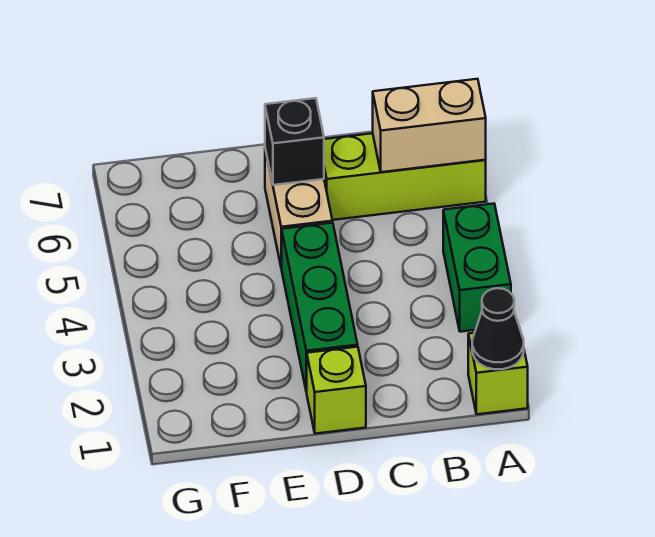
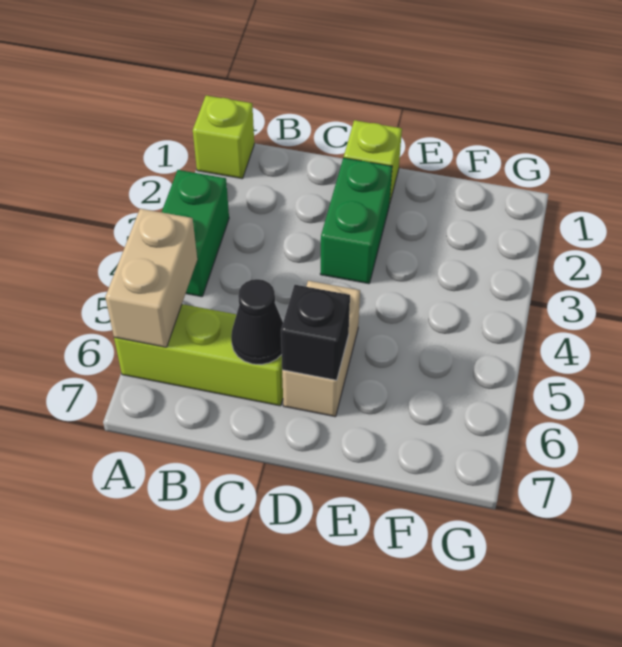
black 1x1 cone [472,288,524,369] -> black 1x1 cone moved to [231,279,283,365]
tan 1x2 brick [373,79,486,172] -> tan 1x2 brick turned to [105,209,197,347]
green 1x3 brick [282,223,358,392] -> green 1x2 brick [320,158,392,284]

